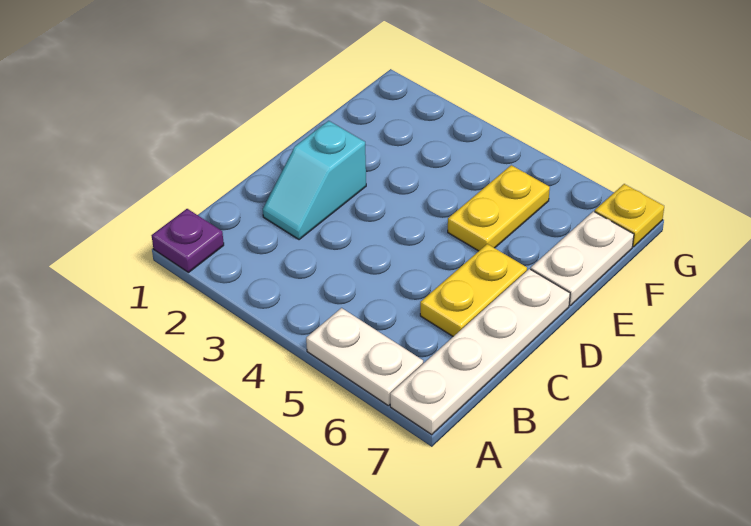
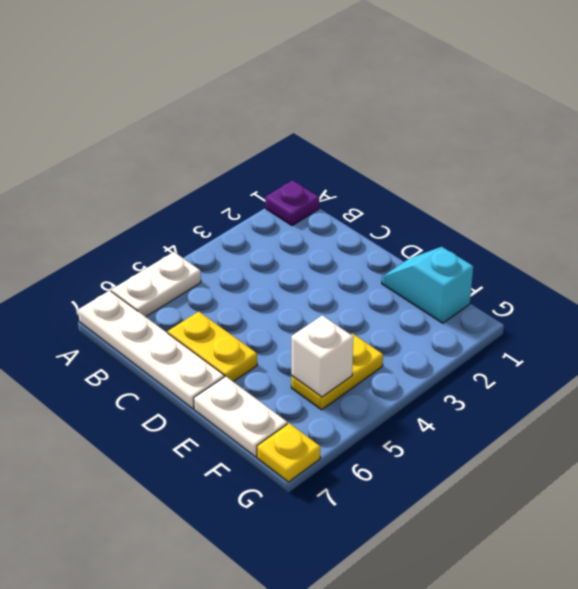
cyan 1x2 slope [263,121,366,240] -> cyan 1x2 slope moved to [382,247,473,323]
yellow 1x2 plate [448,165,550,251] -> yellow 1x2 plate turned to [291,334,383,410]
none -> white 1x1 brick [291,315,354,397]

